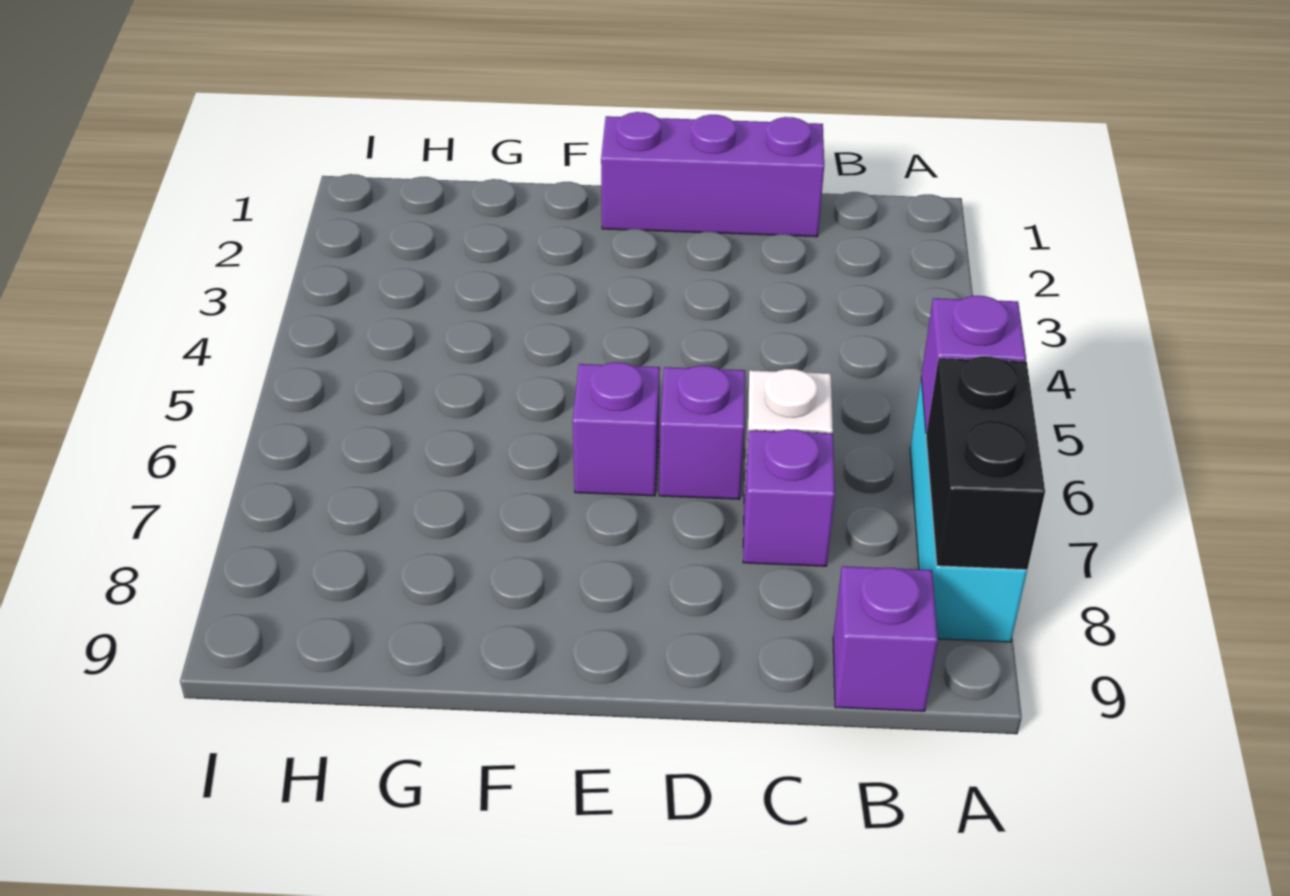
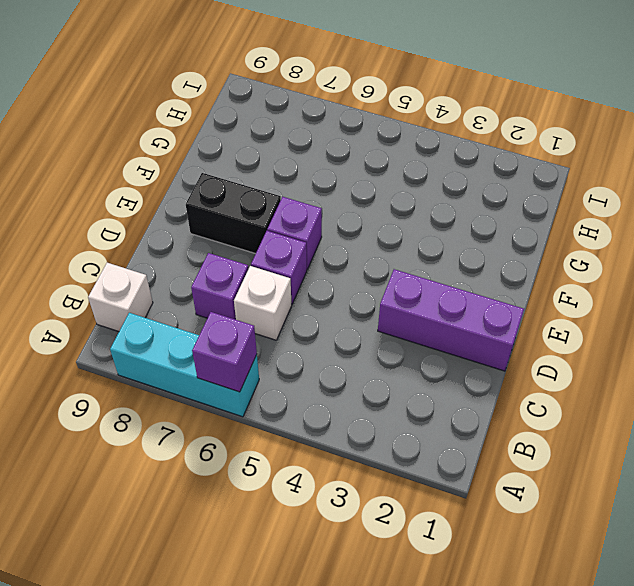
black 1x2 brick [926,356,1045,570] -> black 1x2 brick moved to [186,173,281,254]
purple 1x1 brick [833,566,938,711] -> white 1x1 brick [88,263,153,332]
purple 1x3 brick [601,112,824,237] -> purple 1x3 brick turned to [378,269,524,371]

